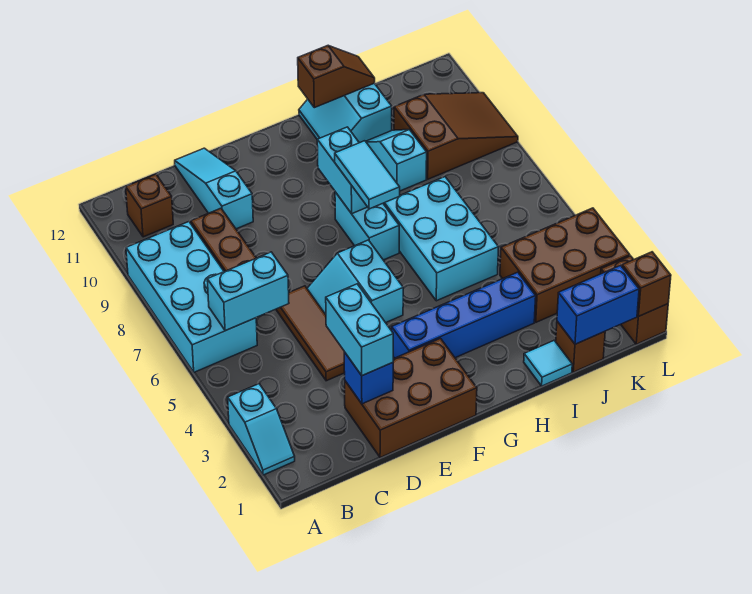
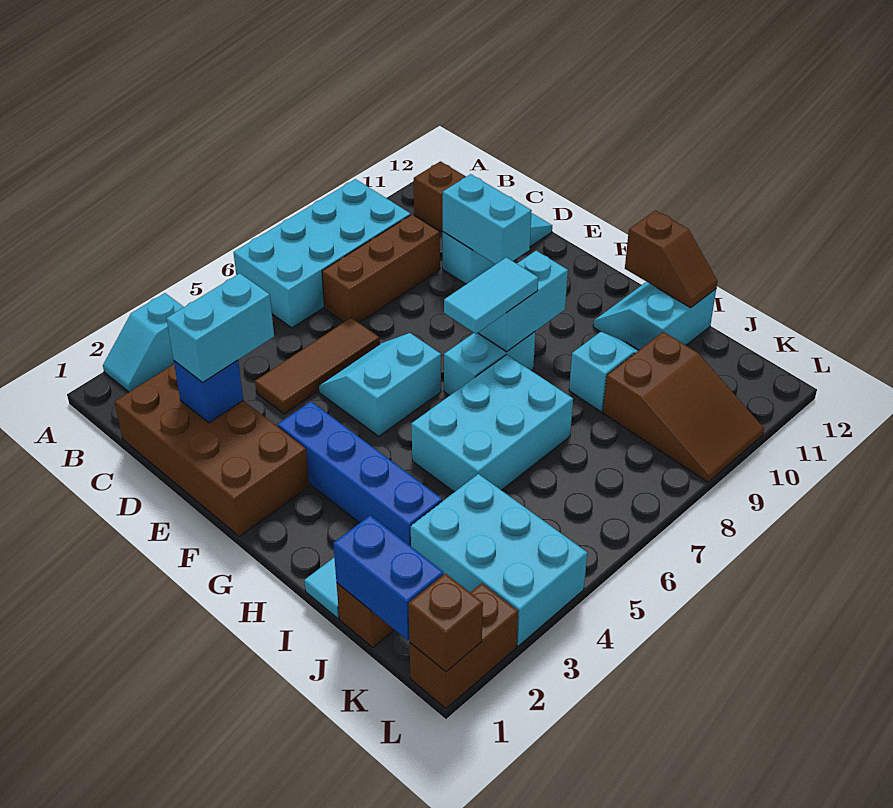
cyan 1x2 brick [207,252,289,331] -> cyan 1x2 brick moved to [443,174,532,264]
brown 2x3 brick [345,338,477,458] -> brown 2x4 brick [115,364,309,536]
brown 2x3 brick [500,208,630,322] -> cyan 2x3 brick [411,474,587,646]

